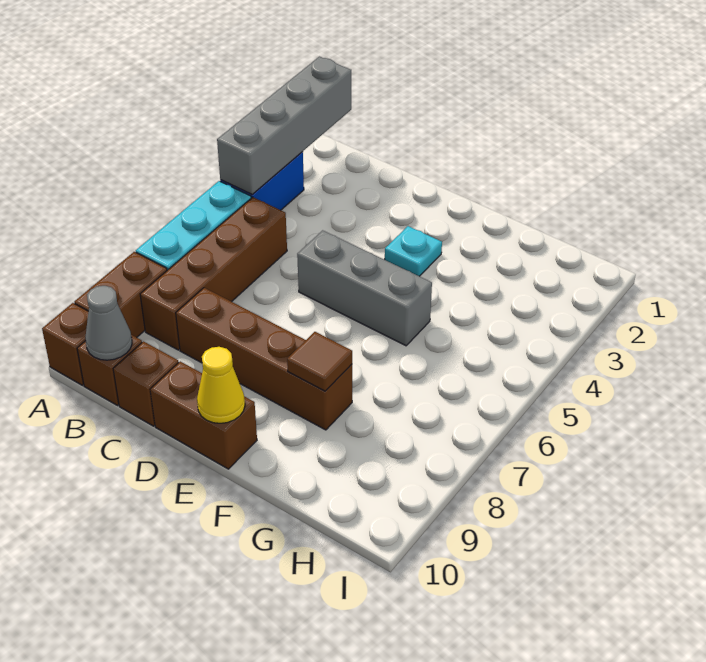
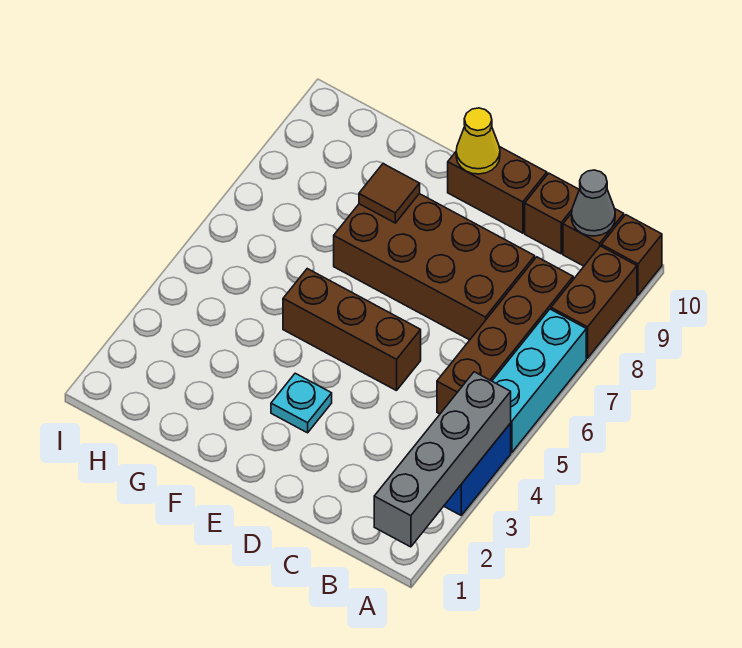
brown 1x4 brick [176,288,352,430] -> brown 2x4 brick [334,194,535,340]
grey 1x3 brick [297,230,432,346] -> brown 1x3 brick [283,269,421,391]

